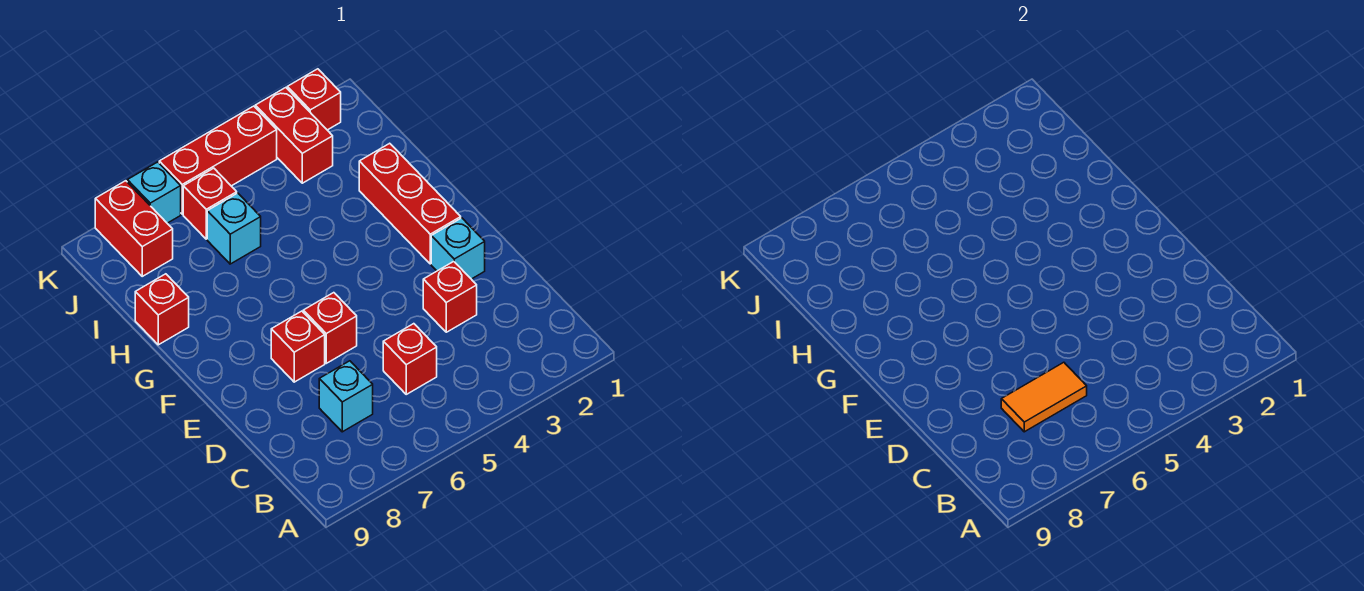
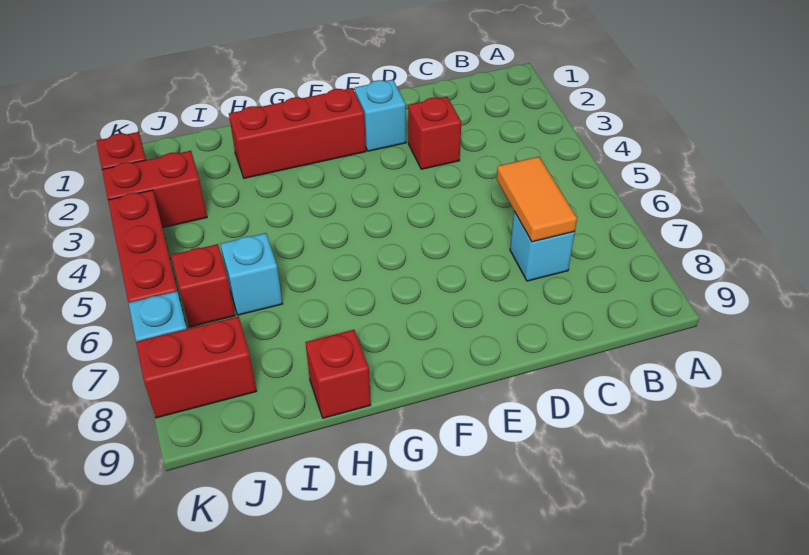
red 1x1 brick [383,324,437,394] -> none
red 1x1 brick [303,293,357,363] -> none
red 1x1 brick [271,311,325,382] -> none

